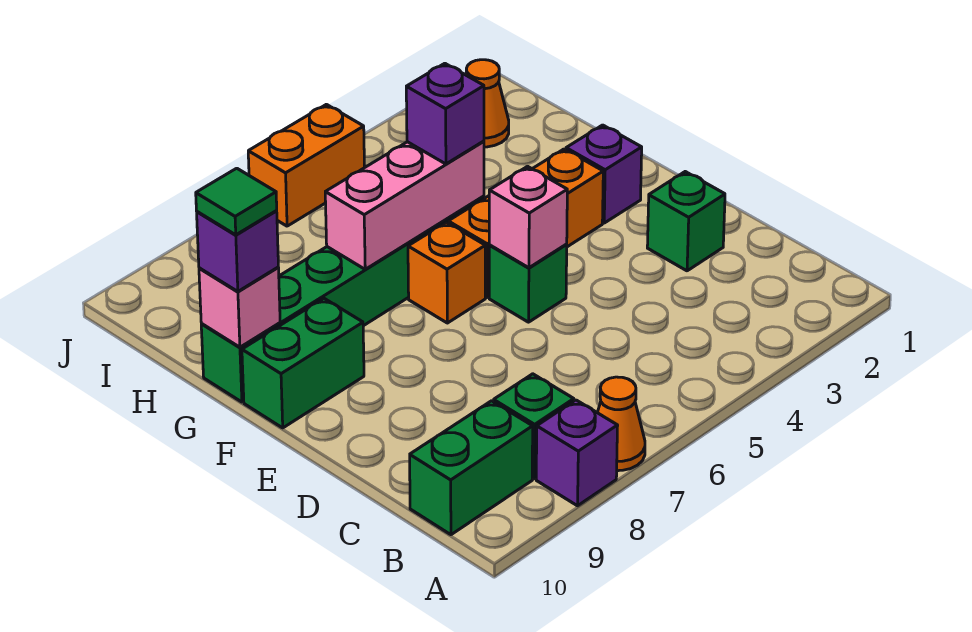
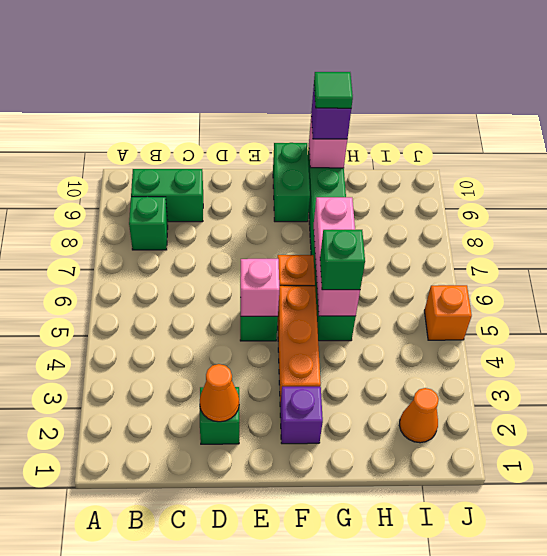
orange 1x1 cone [597,377,645,471] -> orange 1x1 cone moved to [200,364,239,422]
purple 1x1 brick [536,400,618,506] -> none
green 1x2 brick [410,401,533,535] -> green 1x2 brick turned to [131,169,203,222]
purple 1x1 brick [406,63,484,164] -> green 1x1 brick [320,230,365,290]
orange 1x2 brick [248,104,364,226] -> orange 1x1 brick [424,285,472,340]

